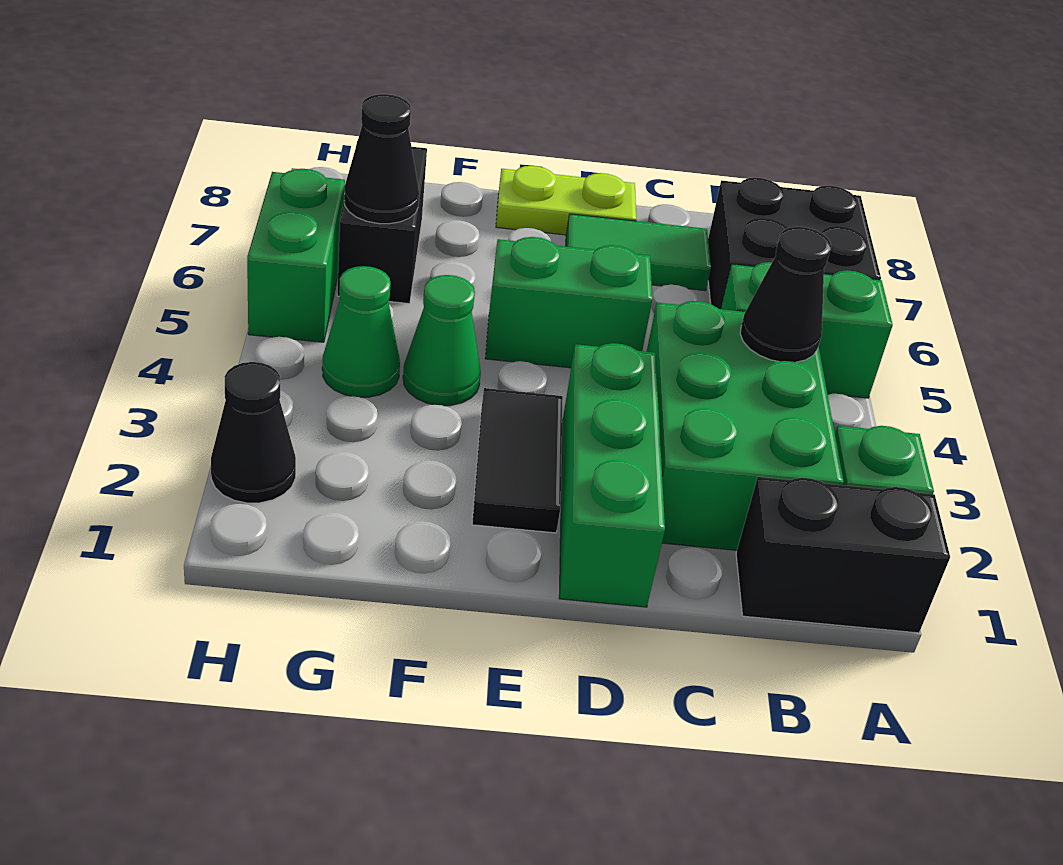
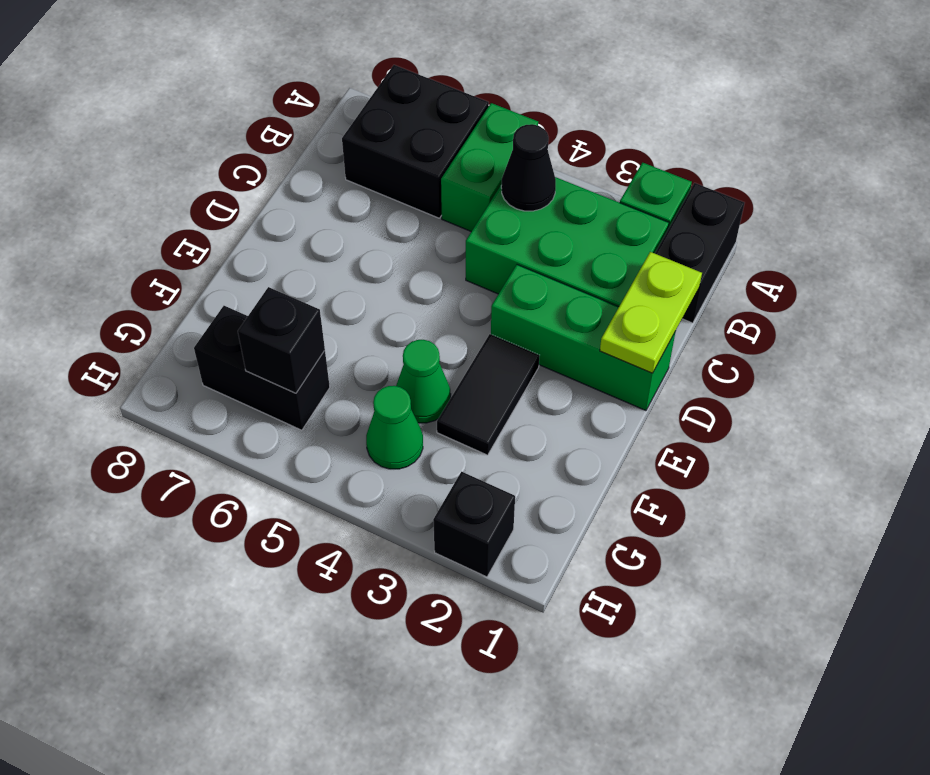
green 1x2 tile [566,214,711,291] -> none
green 1x2 brick [485,237,652,368] -> none
lime 1x2 plate [496,166,636,235] -> lime 1x2 plate moved to [600,252,702,373]
black 1x2 tile [472,388,563,533] -> black 1x2 tile turned to [437,334,540,455]
black 1x1 cone [344,94,419,224] -> black 1x1 brick [238,287,325,393]
black 1x1 cone [211,362,296,503] -> black 1x1 brick [433,472,515,577]
green 1x2 brick [247,169,345,342] -> none

